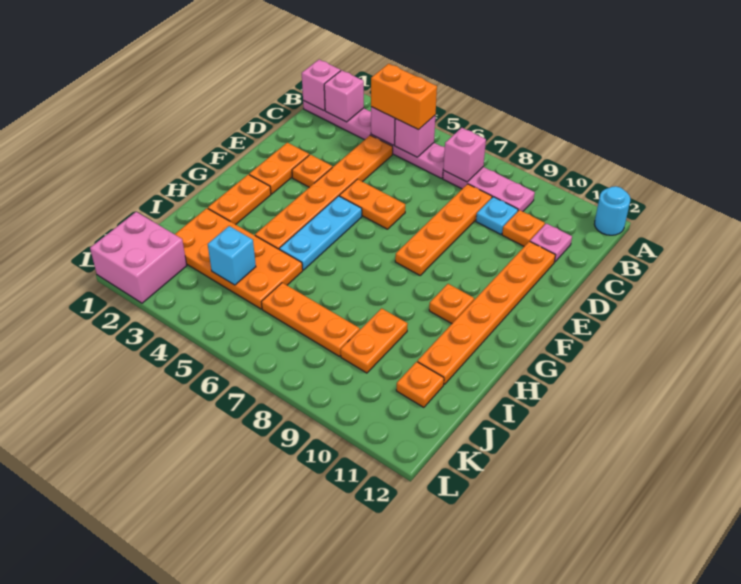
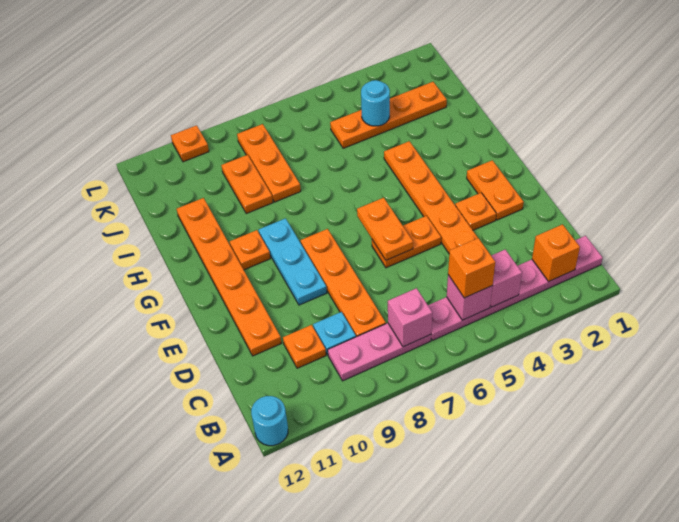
pink 1x1 brick [302,60,341,111] -> none
pink 1x1 brick [324,70,364,122] -> orange 1x1 brick [532,224,580,282]
orange 1x2 brick [371,64,437,130] -> orange 1x1 brick [448,238,495,298]
pink 1x1 plate [530,223,572,262] -> none
cyan 1x3 plate [279,196,362,270] -> cyan 1x3 plate moved to [259,218,327,305]
orange 1x2 plate [208,175,271,225] -> orange 1x2 plate moved to [357,198,413,260]
orange 2x4 plate [175,208,303,309] -> orange 1x4 plate [330,82,447,148]
cyan 1x1 brick [208,226,256,285] -> cyan 1x1 round brick [361,80,390,126]
orange 1x3 plate [262,283,360,356] -> orange 1x3 plate turned to [237,124,301,202]
orange 1x1 plate [396,362,444,407] -> orange 1x1 plate moved to [171,125,209,162]
pink 2x2 brick [90,212,187,303] -> none

